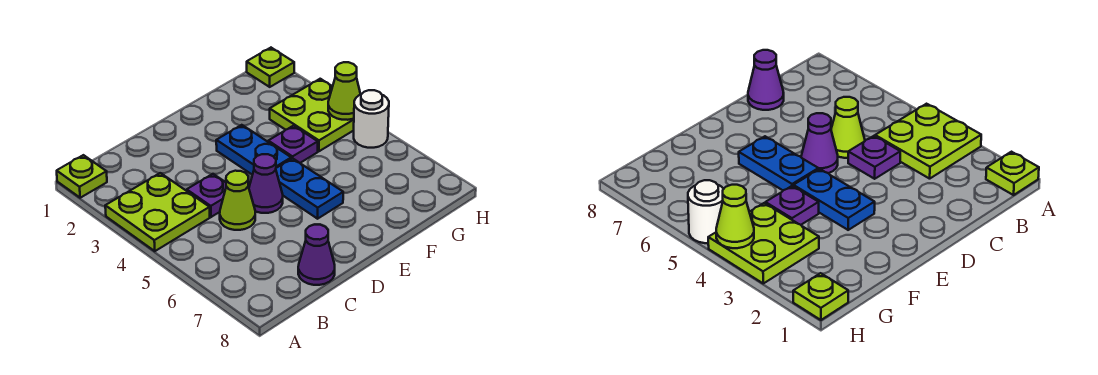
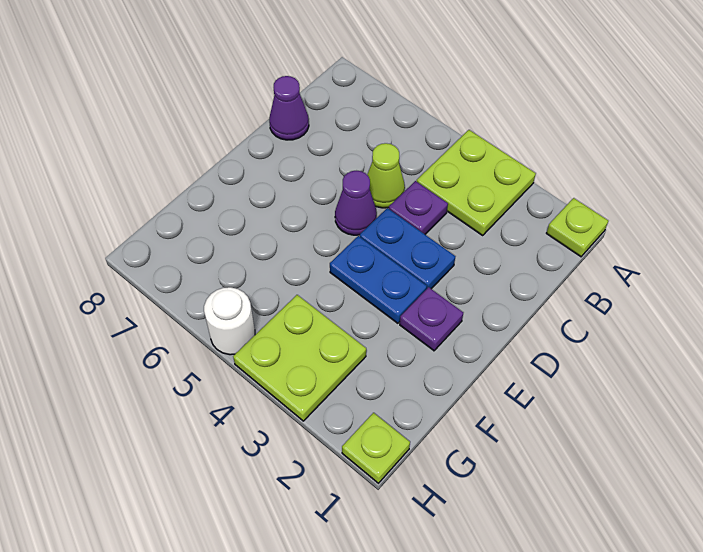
blue 1x2 plate [276,158,343,219] -> blue 1x2 plate moved to [360,208,455,289]
purple 1x1 plate [268,126,318,163] -> purple 1x1 plate moved to [400,287,463,351]
lime 1x1 cone [328,62,361,120] -> none

